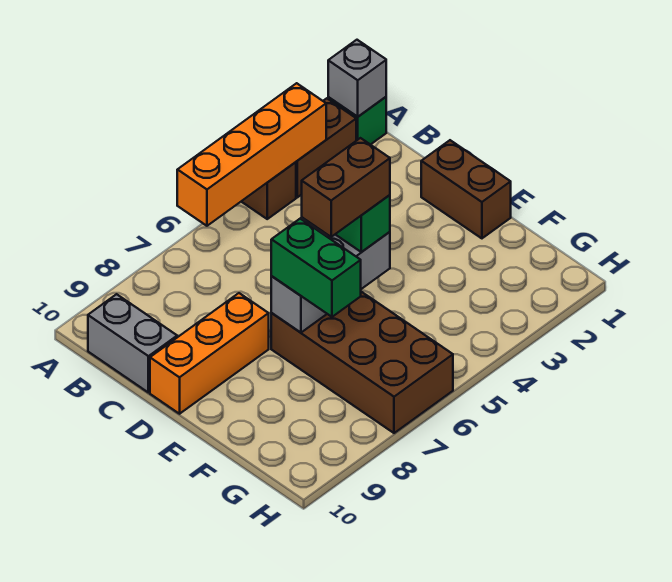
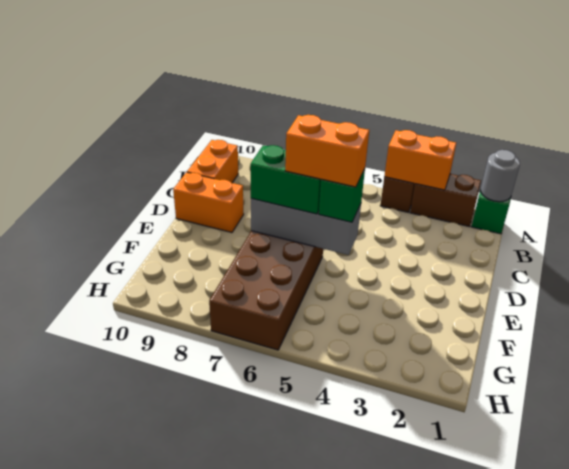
grey 1x1 brick [328,40,386,117] -> grey 1x1 round brick [481,150,520,202]
orange 1x4 brick [177,83,326,226] -> orange 1x2 brick [384,130,456,190]
grey 1x2 brick [88,294,177,393] -> orange 1x2 brick [187,140,238,183]
brown 1x2 brick [421,140,511,238] -> none
orange 1x3 brick [150,293,269,414] -> orange 1x2 brick [173,172,244,233]
brown 1x2 brick [302,138,390,237] -> orange 1x2 brick [285,115,369,187]
green 1x2 brick [271,219,361,317] -> green 1x2 brick turned to [250,145,321,214]

